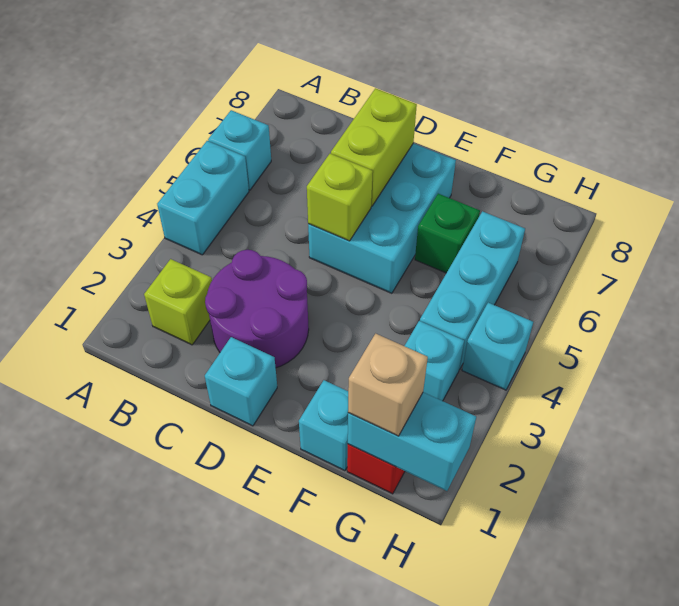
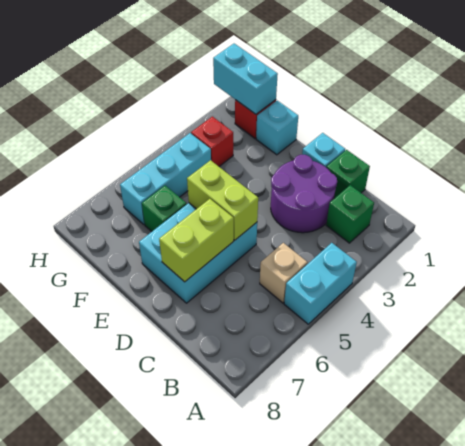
cyan 1x1 brick [208,110,271,190] -> none
lime 1x1 brick [144,259,212,345] -> green 1x1 brick [326,185,374,243]
none -> green 1x1 brick [326,150,370,198]
lime 1x1 brick [307,154,373,241] -> lime 1x2 brick [187,160,258,240]
tan 1x1 brick [348,334,428,436] -> tan 1x1 brick moved to [260,243,307,303]
cyan 1x1 brick [405,321,464,401] -> red 1x1 brick [191,117,233,166]
cyan 1x1 brick [462,303,533,390] -> none

